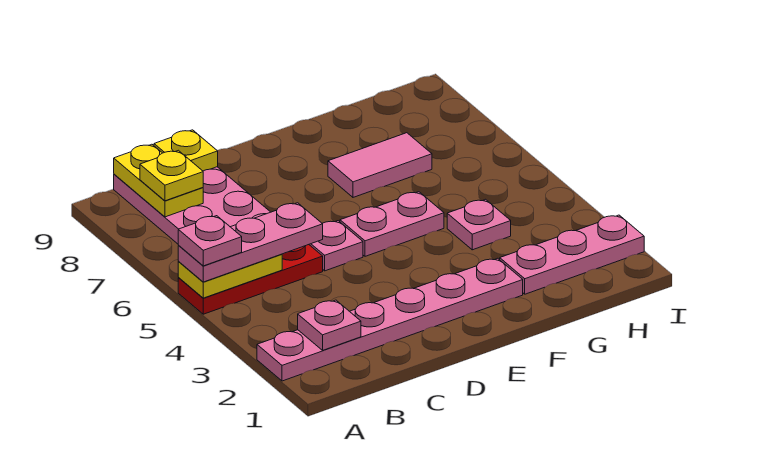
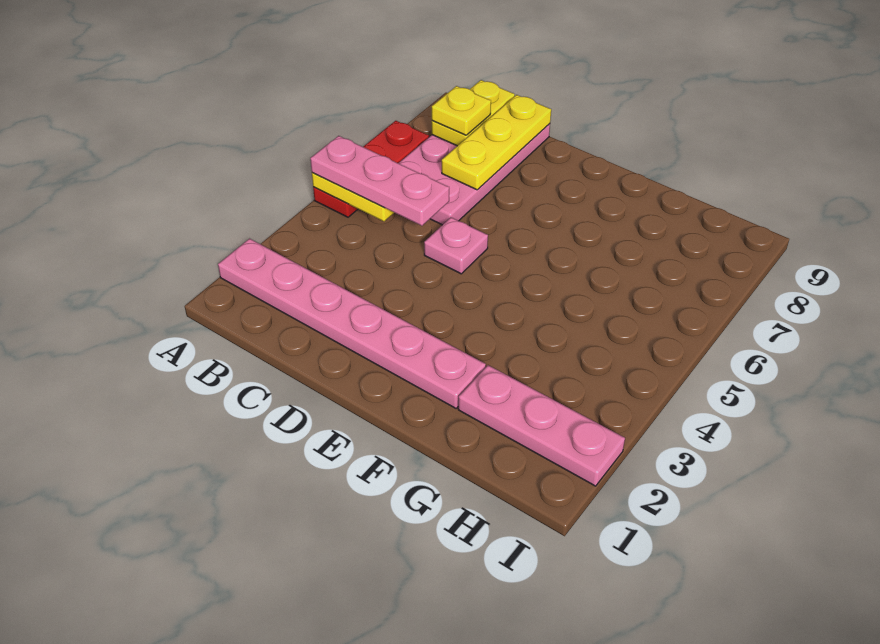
red 1x3 plate [178,245,323,314] -> red 1x3 plate turned to [313,121,429,217]
pink 1x1 plate [178,216,242,266] -> none
pink 1x1 plate [298,300,361,350] -> none
yellow 1x1 plate [154,130,218,171] -> yellow 1x3 plate [442,95,551,190]
pink 1x2 plate [340,192,444,256] -> none
pink 1x2 tile [328,133,432,197] -> none
pink 1x1 plate [447,199,511,250] -> none

